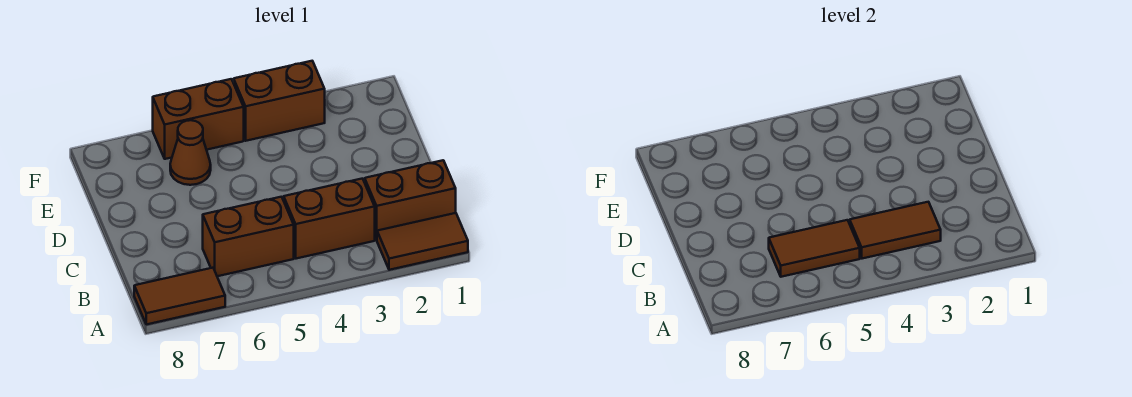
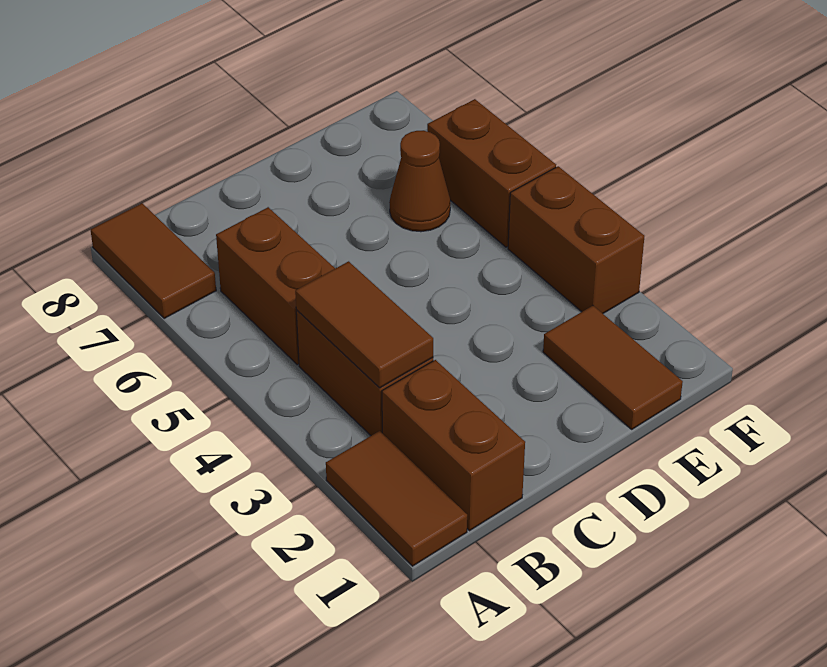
brown 1x2 tile [769,220,860,277] -> brown 1x2 tile moved to [543,306,683,429]

